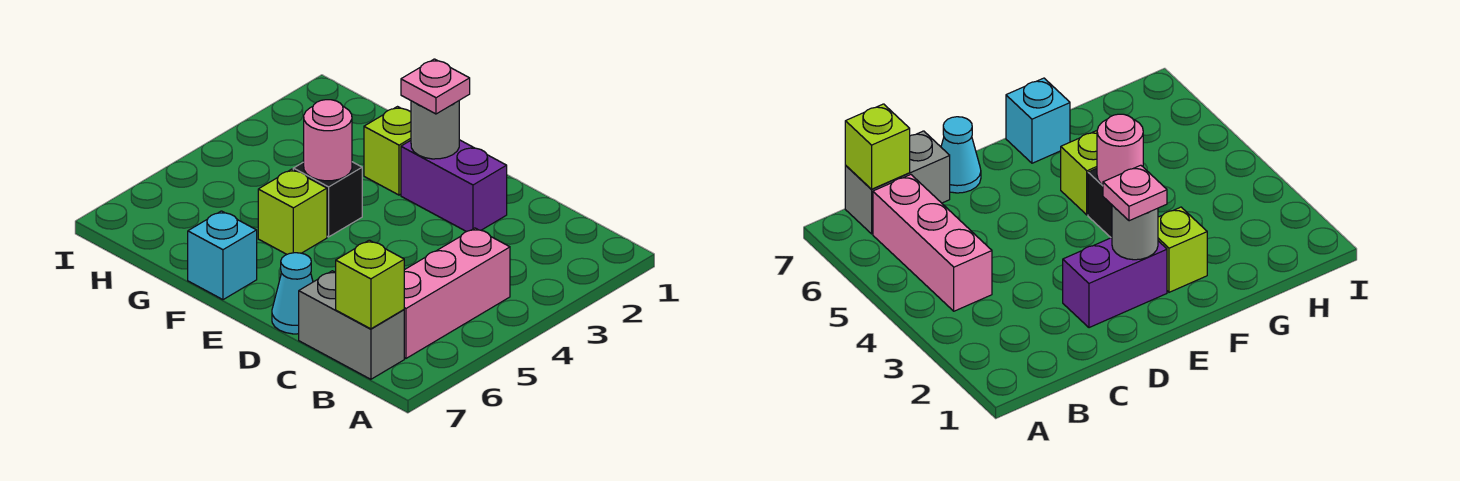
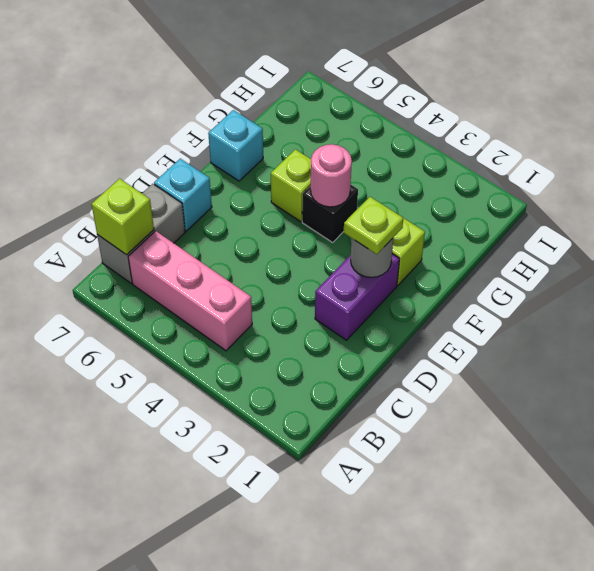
cyan 1x1 cone [272,253,313,334] -> cyan 1x1 brick [154,159,212,231]
pink 1x1 plate [401,59,470,114] -> lime 1x1 plate [344,197,403,254]

